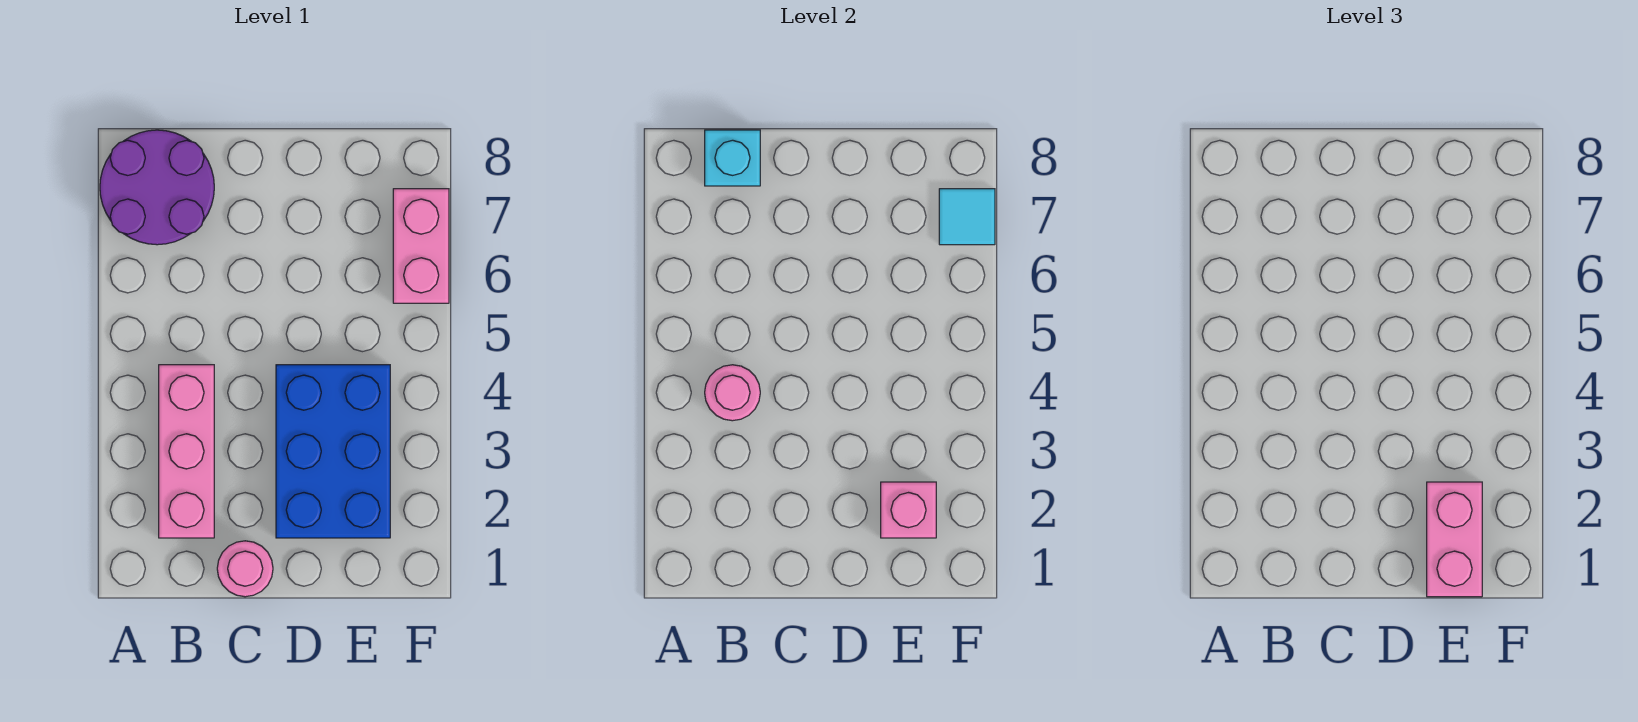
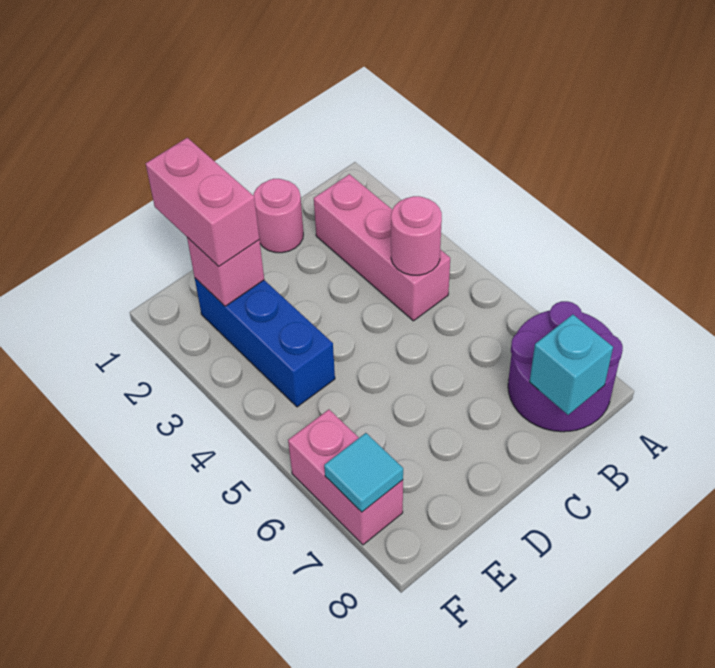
blue 2x3 brick [276,365,390,538] -> blue 1x3 brick [195,278,335,407]

